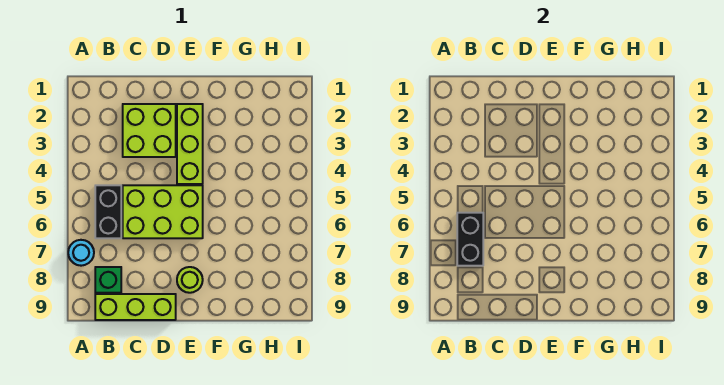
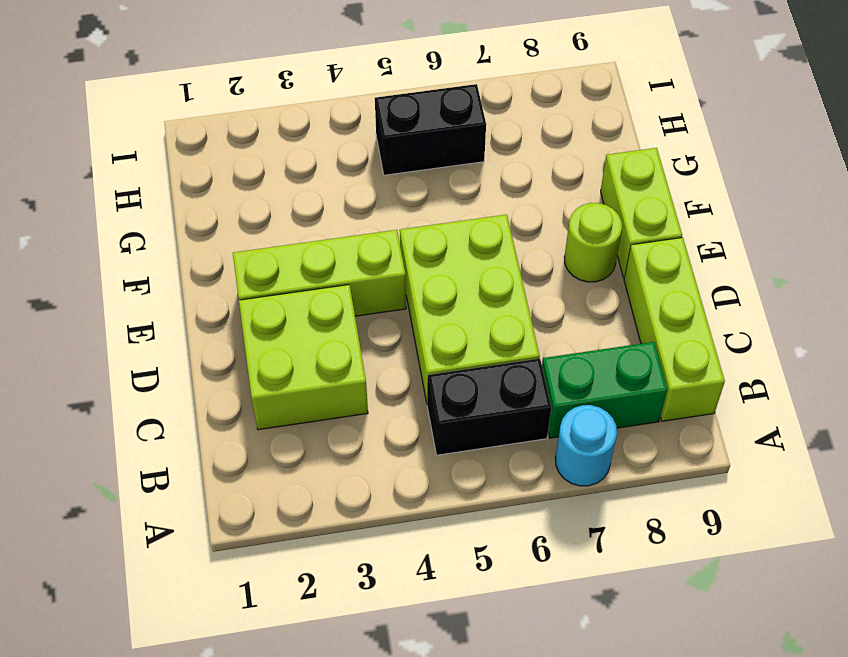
black 1x2 brick [457,213,483,266] -> black 1x2 brick moved to [375,84,486,175]
green 1x1 brick [95,267,121,293] -> green 1x2 brick [542,342,667,438]
none -> lime 1x2 brick [601,148,682,278]

